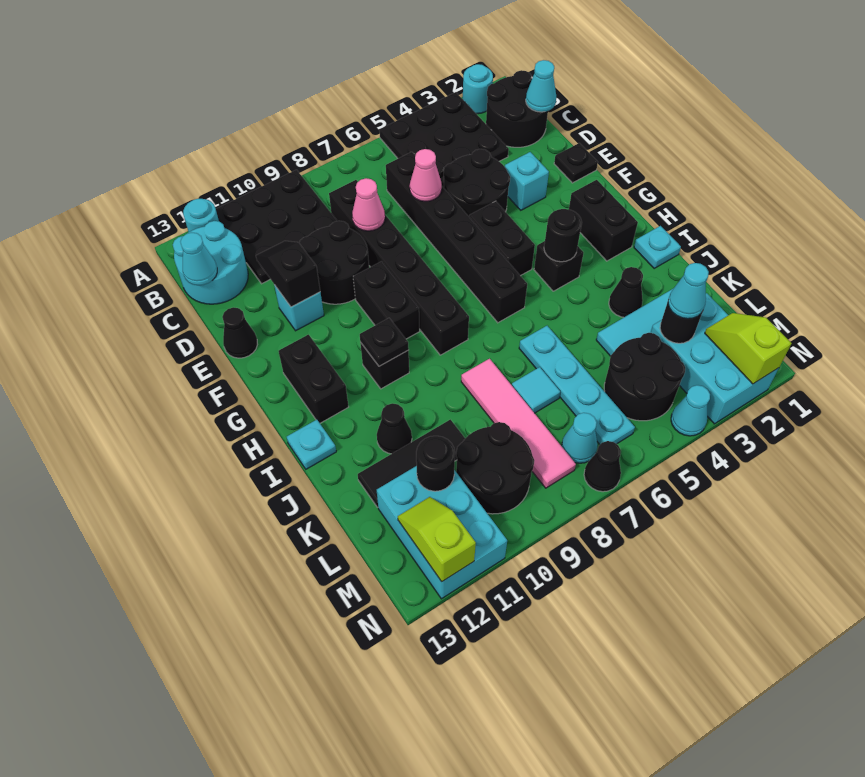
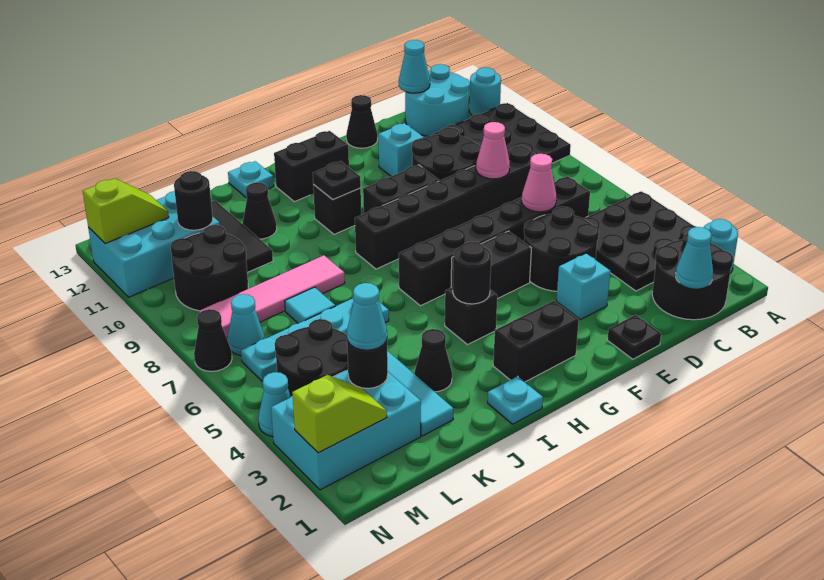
black 1x2 slope [256,241,320,307] -> none

